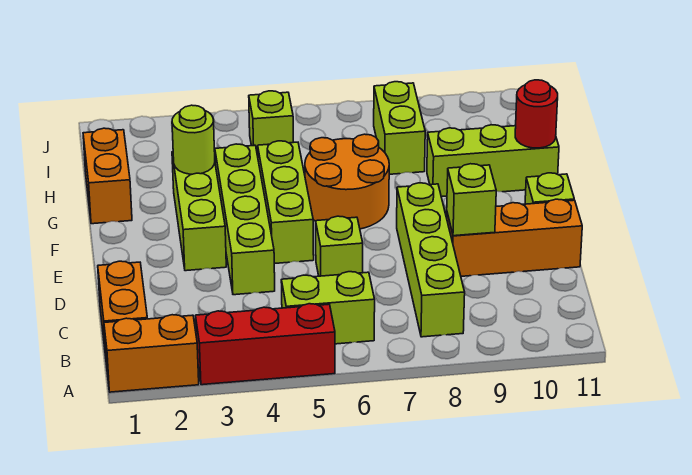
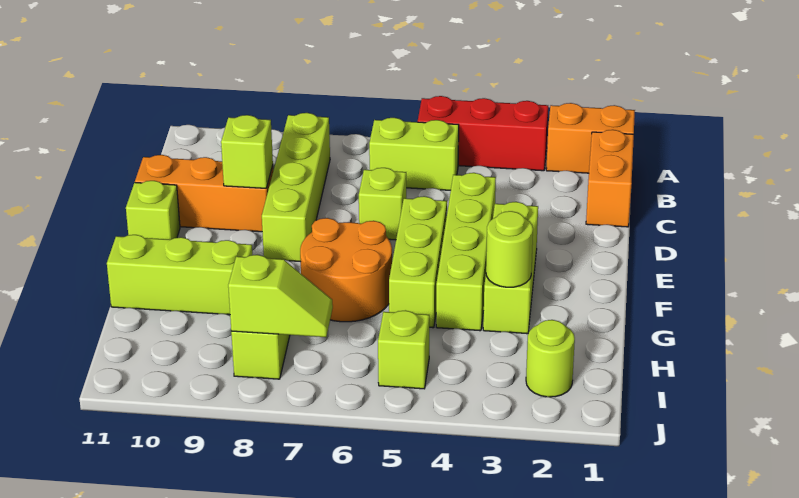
orange 1x2 brick [83,128,132,224] -> none
red 1x1 round brick [515,80,558,148] -> none
none -> lime 1x1 round brick [526,320,575,397]
none -> lime 1x2 slope [228,255,333,337]

